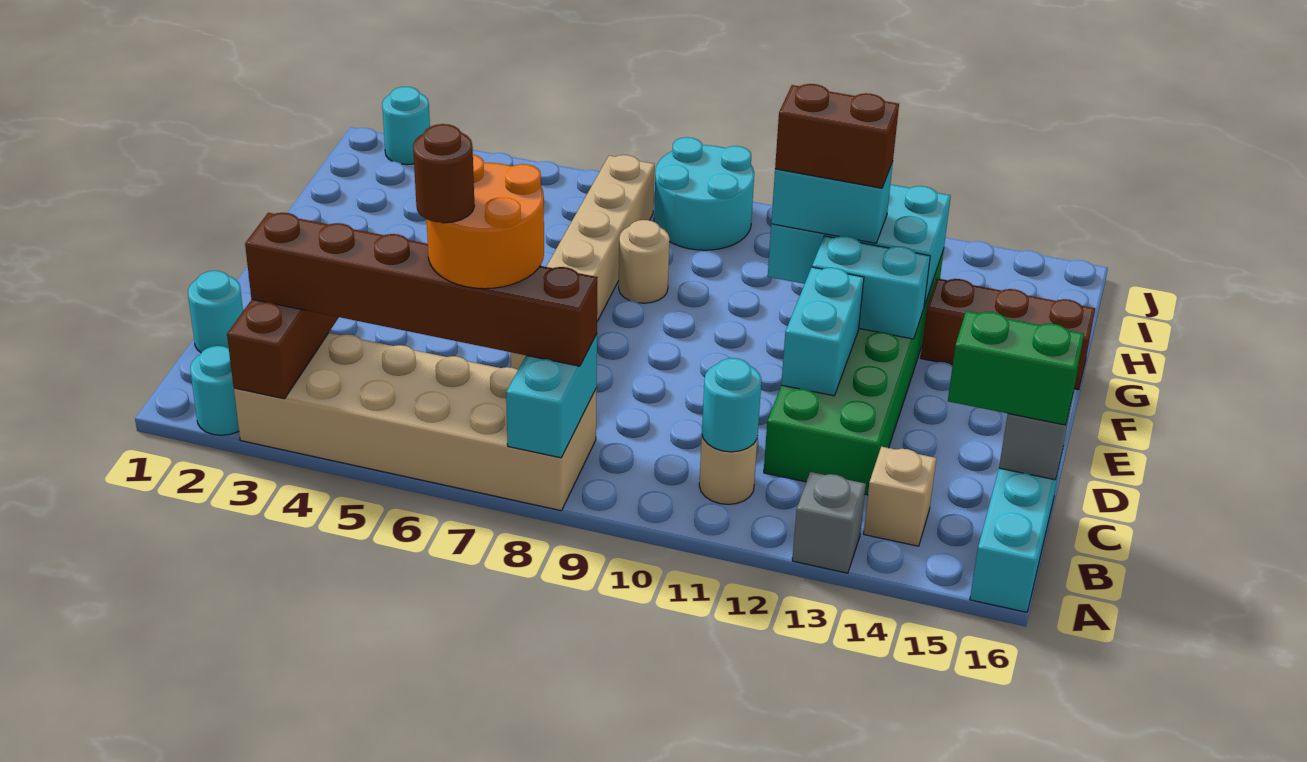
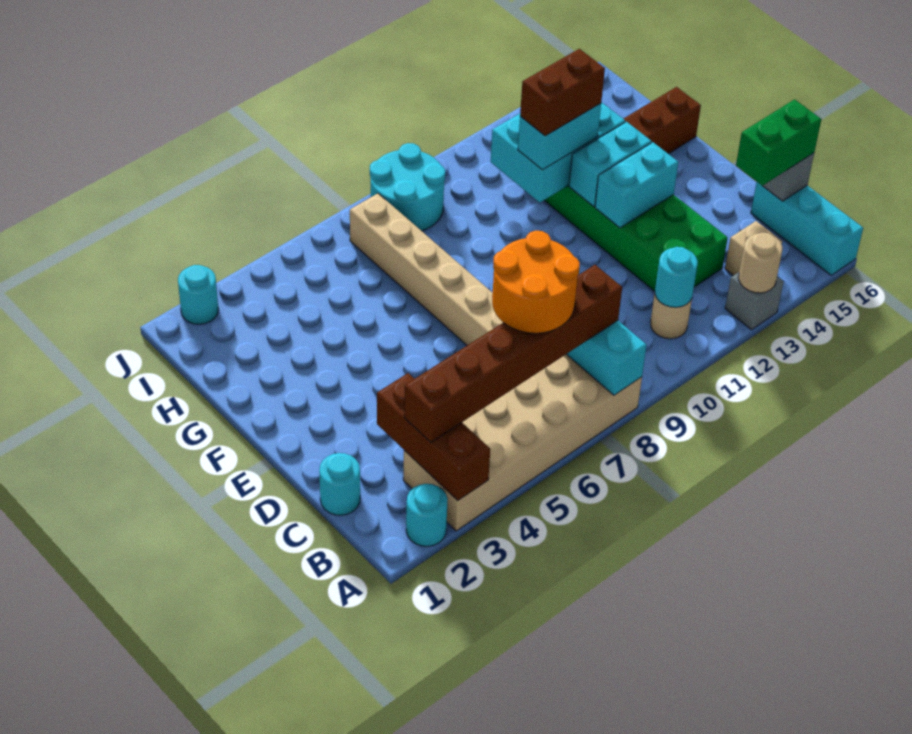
brown 1x1 round brick [413,124,474,223] -> none
cyan 1x2 brick [781,267,864,396] -> cyan 1x2 brick turned to [595,142,678,228]
tan 1x1 round brick [619,220,670,303] -> tan 1x1 round brick moved to [739,233,782,293]

